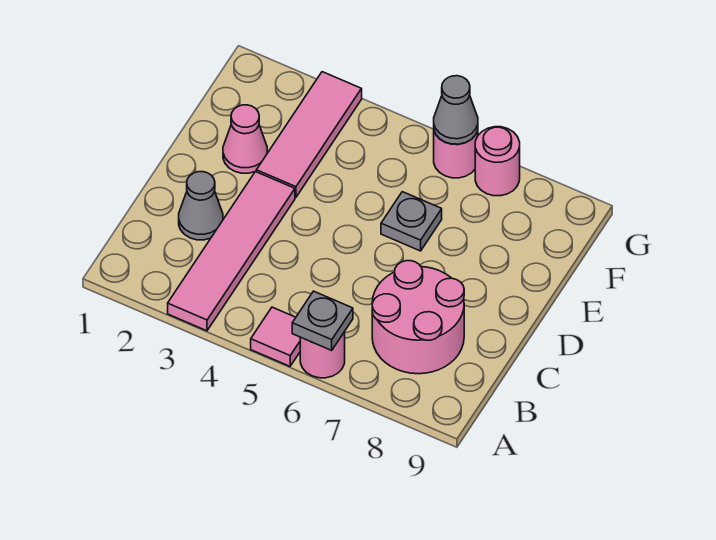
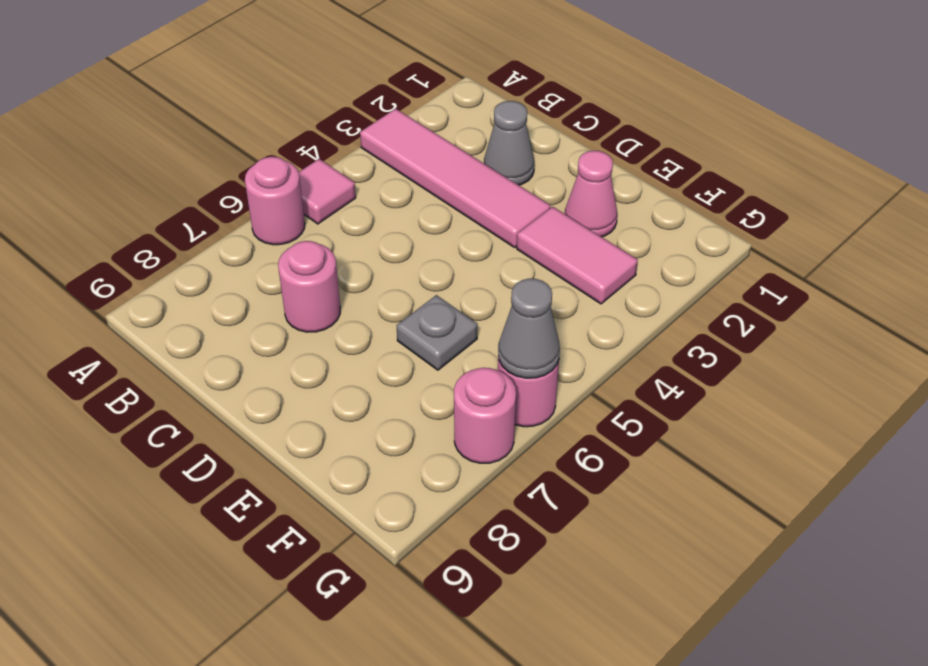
grey 1x1 plate [292,291,353,350] -> none
pink 2x2 round brick [372,261,464,374] -> pink 1x1 round brick [278,241,340,332]
pink 1x3 tile [256,72,362,198] -> pink 1x2 tile [517,207,638,304]

